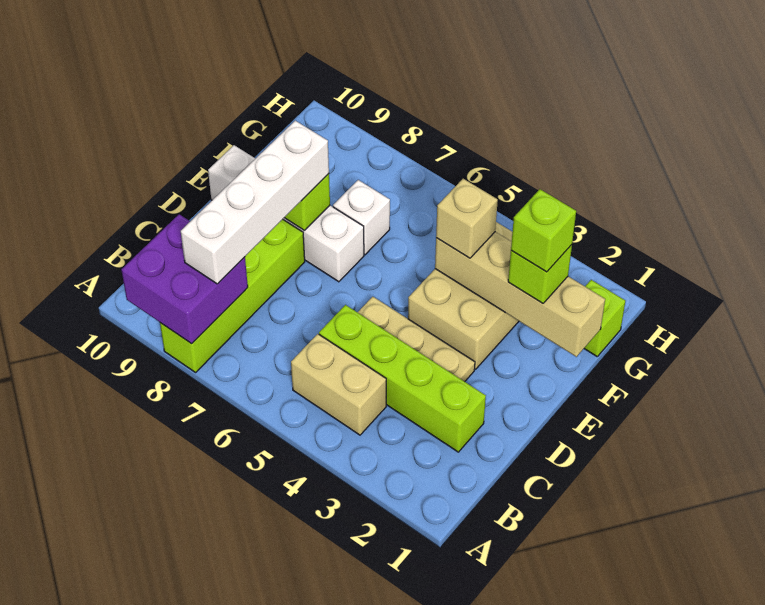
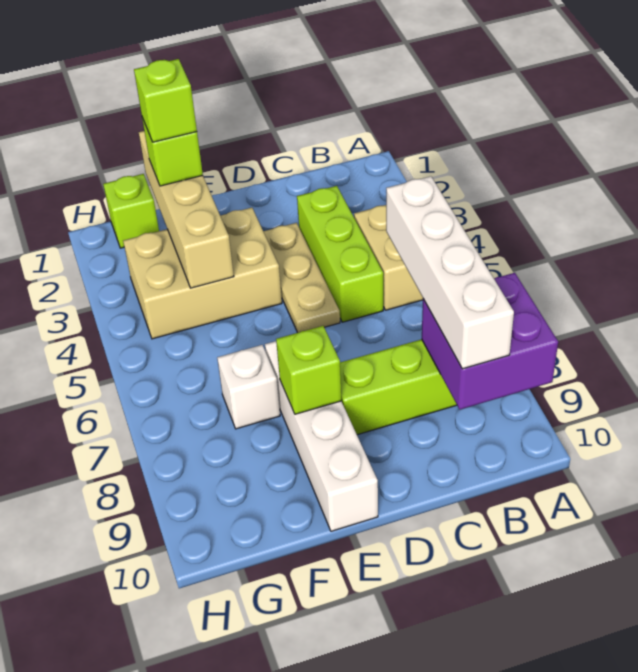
white 1x4 brick [181,121,329,284] -> white 1x4 brick turned to [386,176,514,369]
lime 1x4 brick [319,305,486,452] -> lime 1x3 brick [297,186,383,322]
tan 1x1 brick [436,179,498,258] -> none

